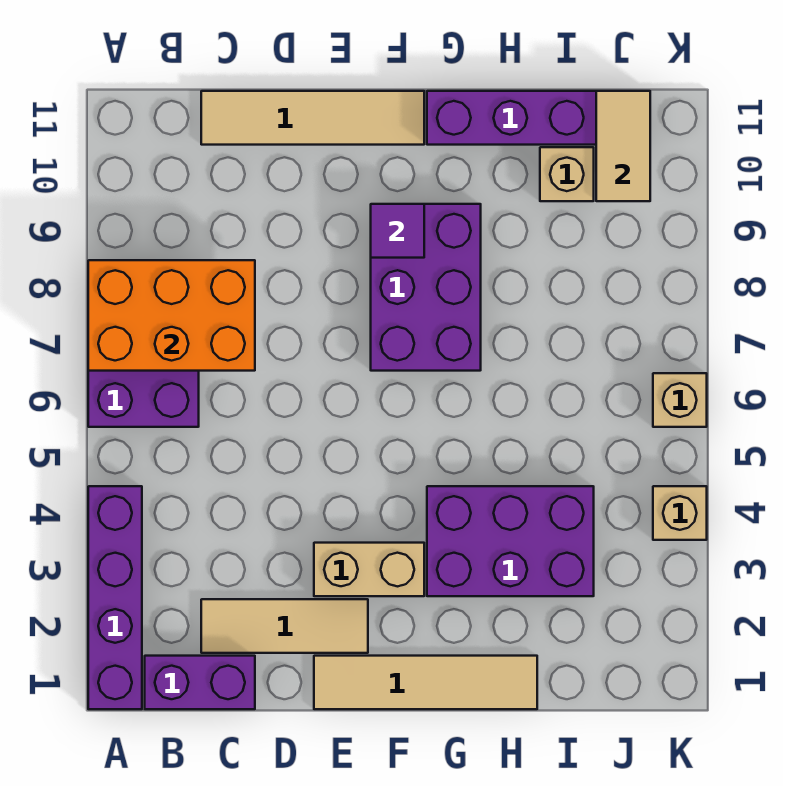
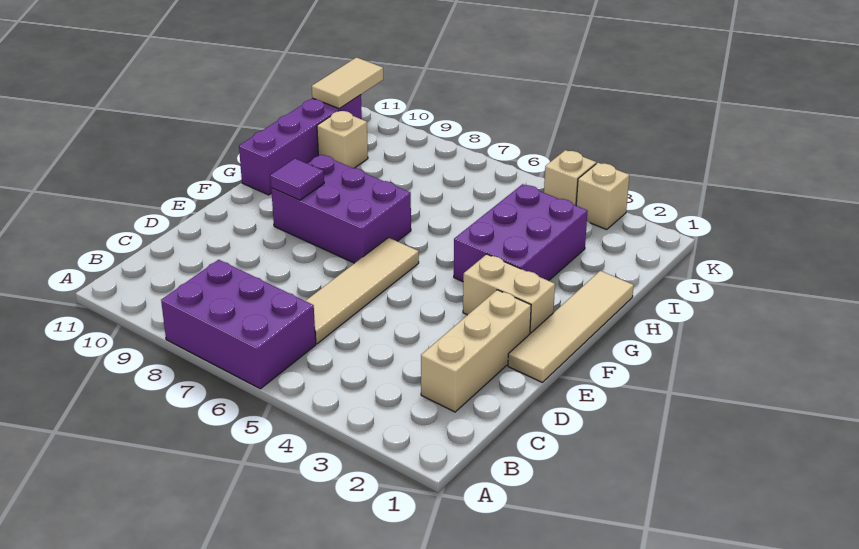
purple 1x4 brick [88,486,142,709] -> none
orange 2x3 brick [88,260,255,371] -> none
purple 1x2 brick [145,656,255,709] -> none
tan 1x3 tile [201,599,368,653] -> tan 1x3 brick [421,290,531,412]
tan 1x4 tile [201,91,424,145] -> tan 1x4 tile moved to [306,238,419,344]
tan 1x2 brick [314,543,424,596] -> tan 1x2 brick turned to [463,254,555,334]
tan 1x2 tile [596,91,650,201] -> tan 1x2 tile turned to [312,58,383,109]
tan 1x1 brick [653,373,707,427] -> tan 1x1 brick moved to [576,163,629,230]

